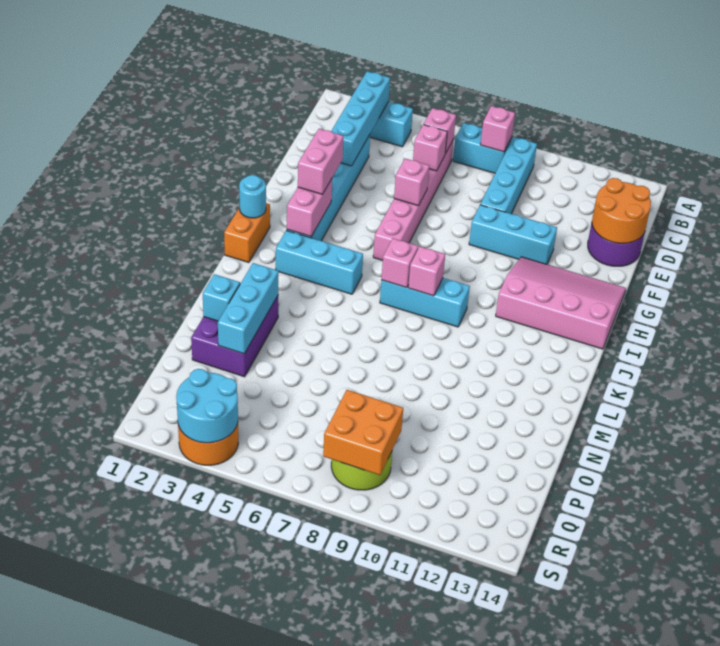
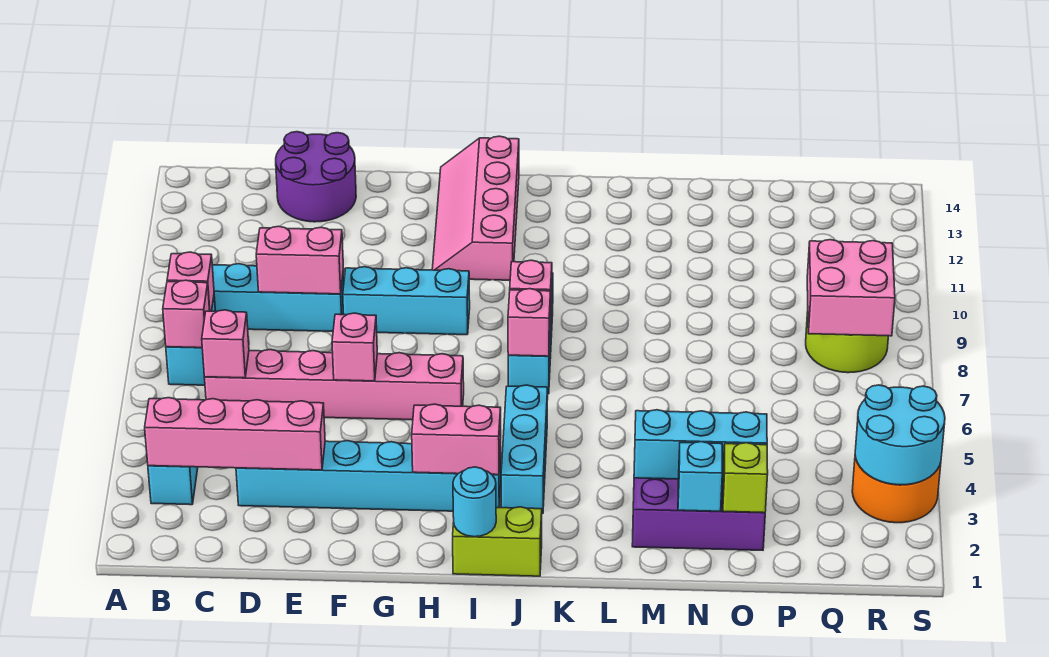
cyan 1x4 brick [331,71,390,166] -> pink 1x4 brick [145,398,325,470]
pink 1x1 brick [413,125,447,171] -> pink 1x1 brick moved to [163,280,210,348]
orange 2x2 round brick [592,178,651,243] -> none
cyan 1x3 brick [469,205,557,264] -> cyan 1x3 brick turned to [343,267,470,335]
pink 1x2 brick [298,129,343,194] -> pink 1x2 brick moved to [256,226,343,294]
pink 3x4 slope [496,257,626,349] -> pink 2x4 slope [432,136,519,280]
orange 1x2 brick [224,203,270,263] -> lime 1x2 brick [453,507,542,576]
none -> lime 1x1 brick [723,443,768,513]
orange 2x2 brick [323,390,403,475] -> pink 2x2 brick [807,240,895,336]

